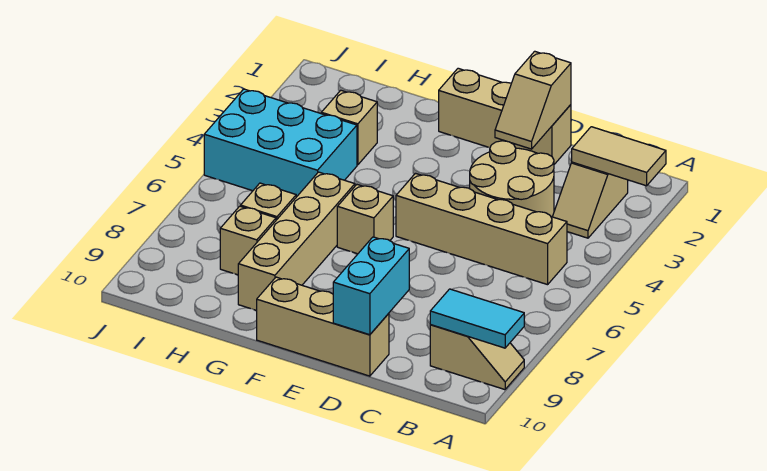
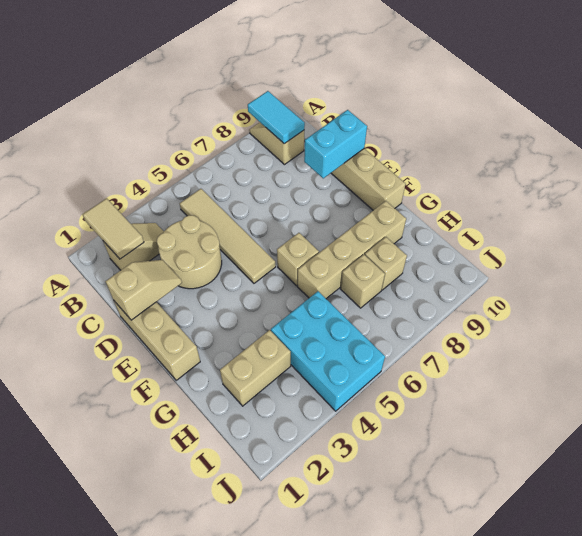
tan 1x4 brick [396,173,567,285] -> tan 1x4 tile [180,189,276,283]
tan 1x1 brick [321,90,377,165] -> tan 1x2 brick [220,330,291,406]

